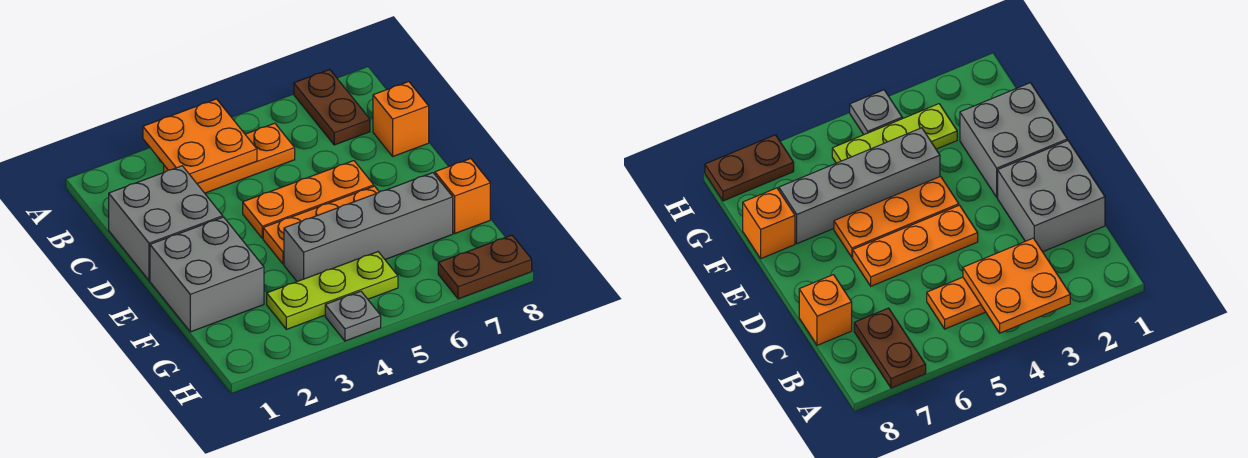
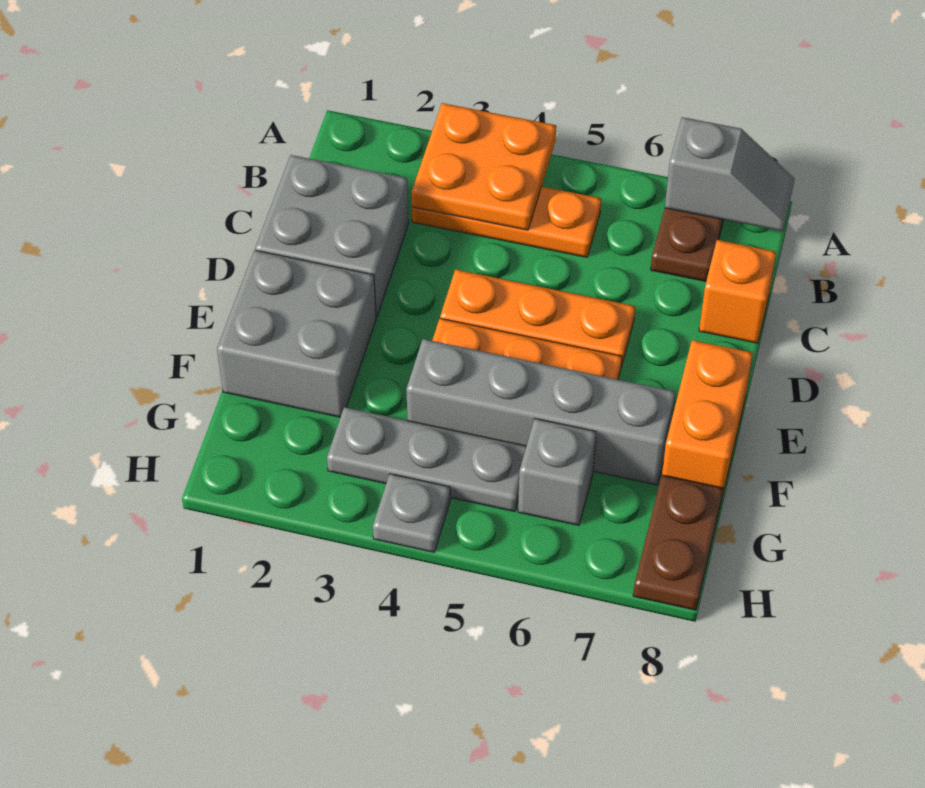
none -> grey 1x2 slope [665,117,795,231]
orange 1x1 brick [435,159,490,233] -> orange 1x2 brick [662,340,753,496]
lime 1x3 plate [267,252,398,329] -> grey 1x3 plate [327,407,526,512]
none -> grey 1x1 brick [518,419,596,525]
brown 1x2 plate [438,235,532,299] -> brown 1x2 plate turned to [633,475,723,610]

